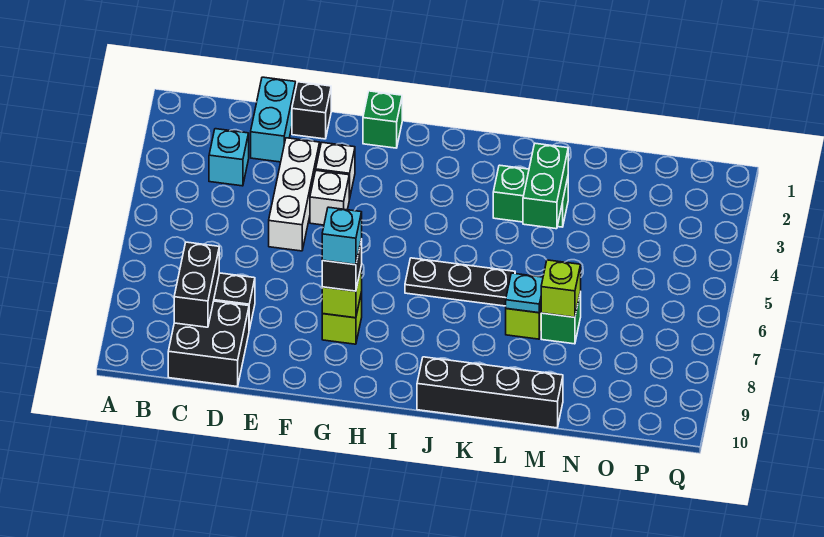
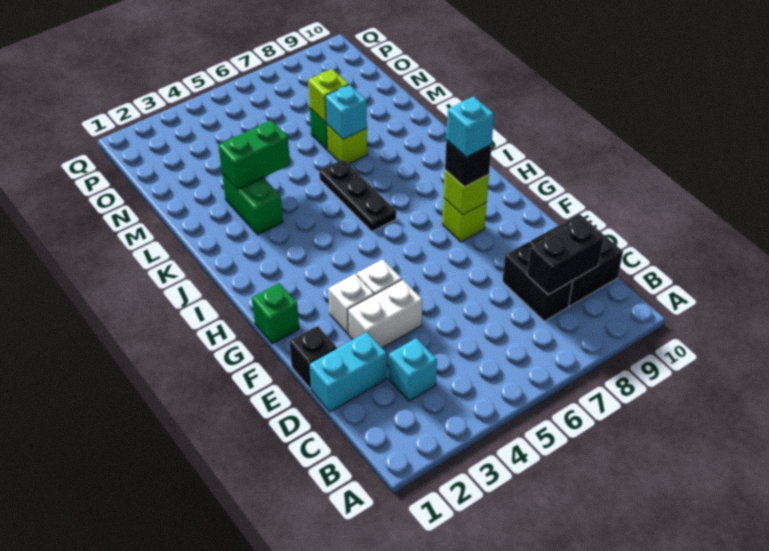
white 1x3 brick [269,138,320,251] -> white 1x2 brick [348,280,422,348]
black 1x4 brick [417,357,563,428] -> none
cyan 1x1 plate [506,273,543,313] -> cyan 1x1 brick [325,85,367,139]

